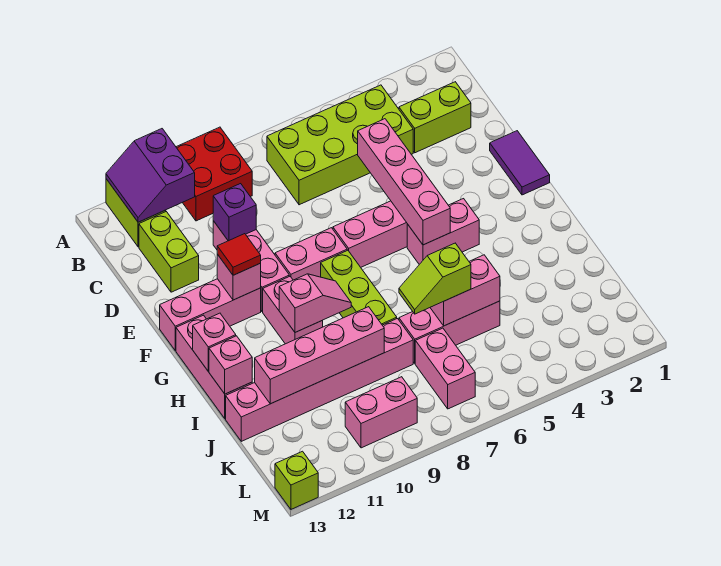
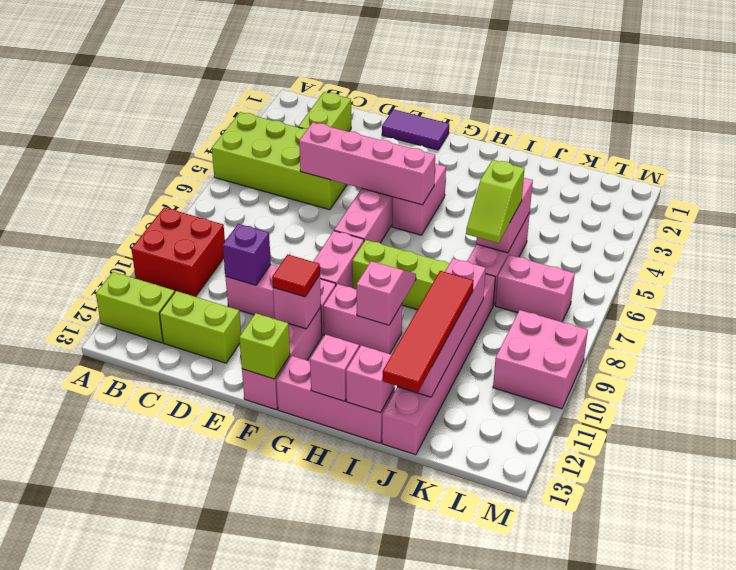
purple 2x2 slope [106,129,195,222] -> none
lime 2x4 brick [267,85,413,205] -> lime 2x4 brick turned to [212,112,347,210]
none -> red 1x4 tile [383,271,474,392]
pink 1x2 brick [345,377,417,448] -> pink 2x2 brick [493,310,588,409]
lime 1x1 brick [275,451,318,509] -> lime 1x1 brick moved to [239,313,290,379]

